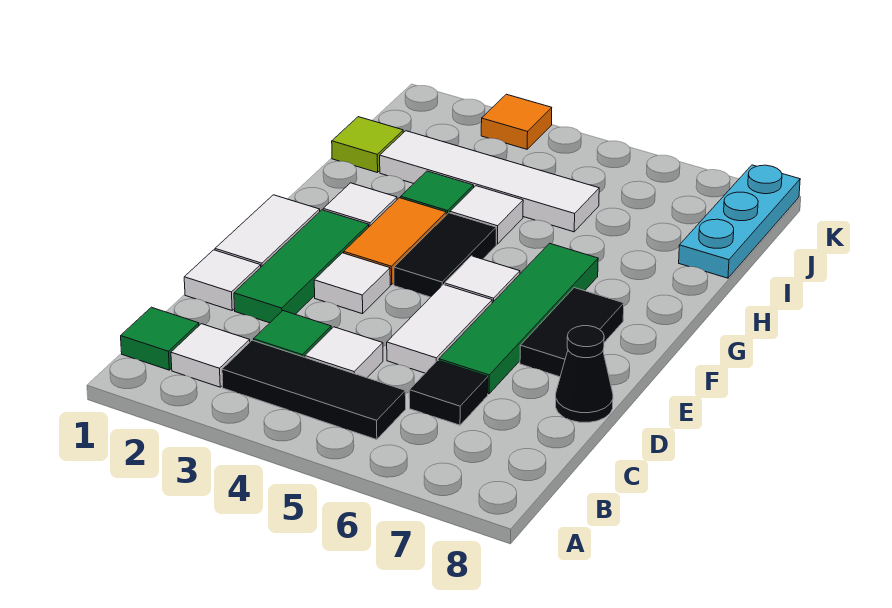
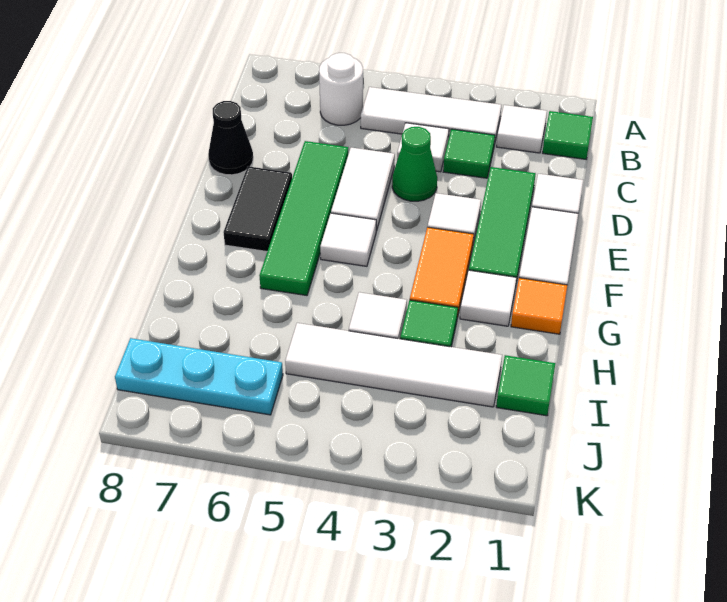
black 1x3 tile [222,340,406,440] -> white 1x3 tile [361,87,501,145]
none -> white 1x1 round brick [319,53,363,125]
black 1x1 tile [409,360,488,425] -> none
none -> green 1x1 cone [392,127,437,201]
black 1x2 tile [394,213,496,297] -> none
lime 1x1 tile [332,117,403,173] -> green 1x1 tile [496,355,555,416]
cyan 1x3 plate [679,165,800,278] -> cyan 1x3 plate turned to [115,338,283,415]
orange 1x1 tile [481,94,552,149] -> orange 1x1 tile moved to [511,278,567,334]

